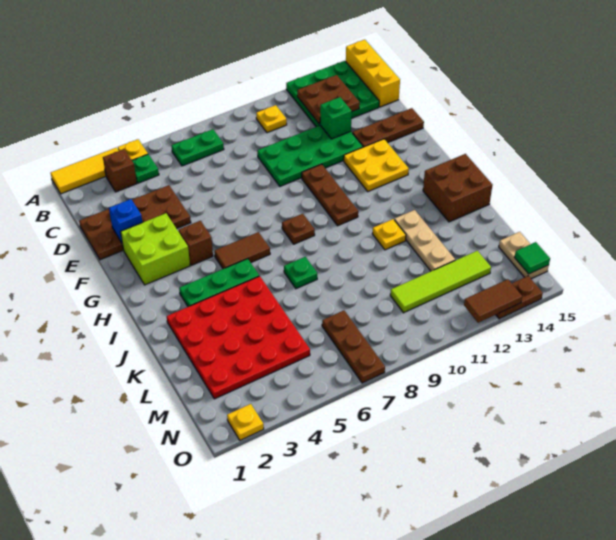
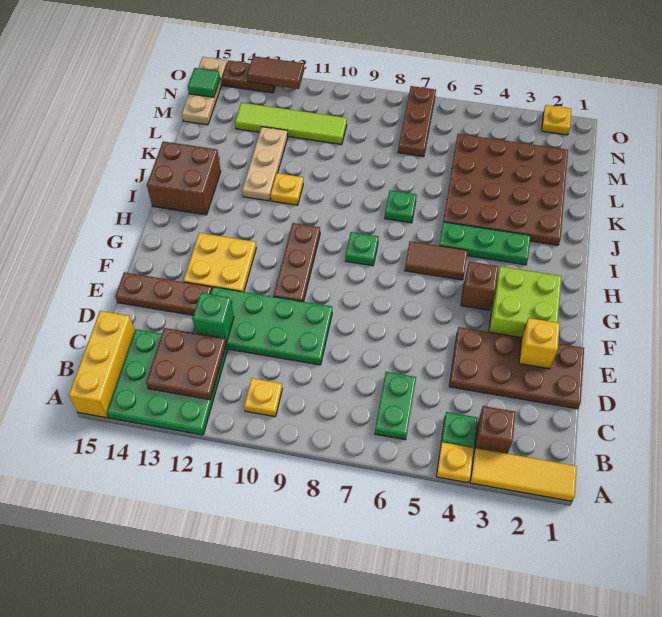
green 1x2 plate [171,129,224,166] -> green 1x2 plate turned to [375,372,416,440]
blue 1x1 brick [109,199,142,243] -> yellow 1x1 brick [519,318,560,369]
brown 1x1 plate [282,214,315,244] -> green 1x1 plate [345,232,379,266]
red 4x4 plate [167,276,310,399] -> brown 4x4 plate [443,134,568,245]
tan 1x2 plate [499,232,549,279] -> tan 1x3 plate [182,57,227,125]

